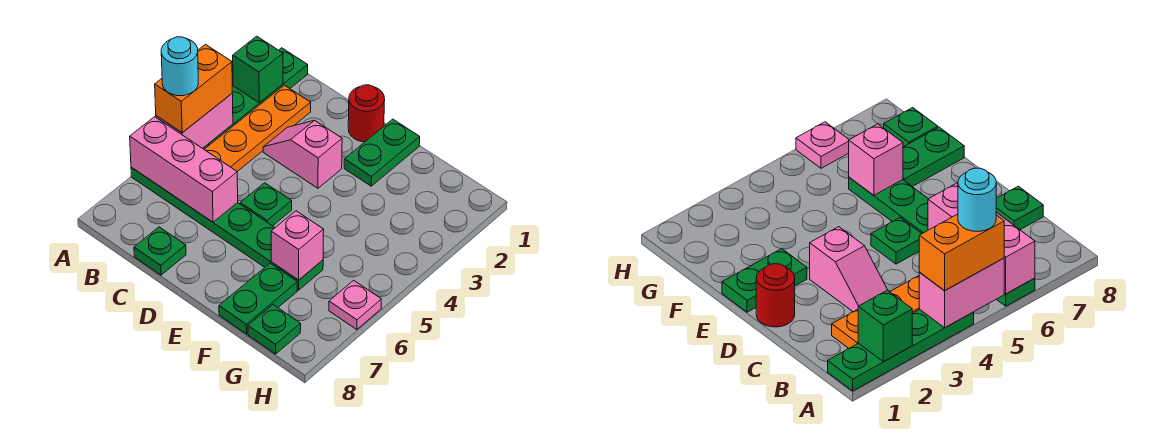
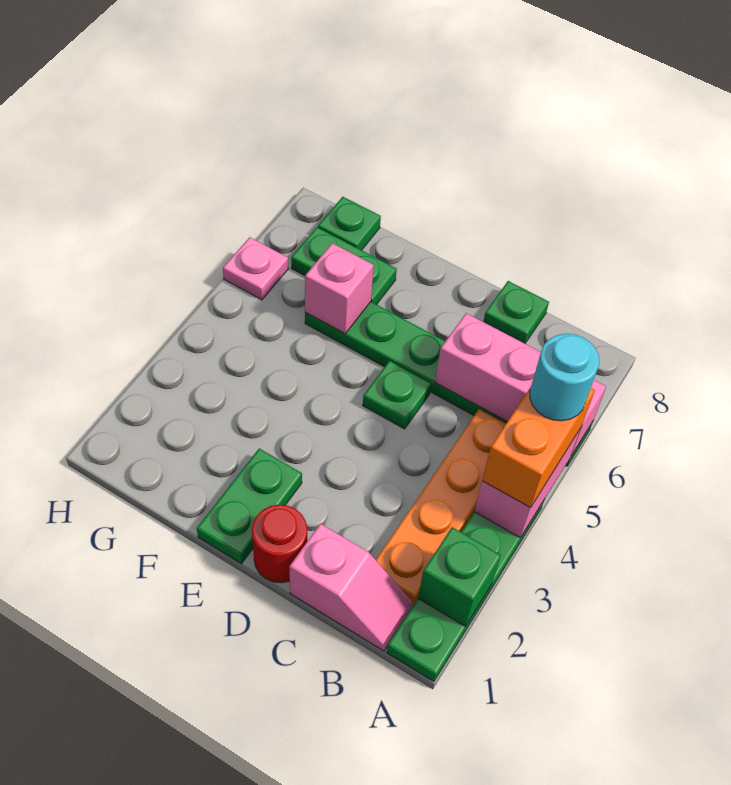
pink 1x2 slope [263,120,342,188] -> pink 1x2 slope moved to [289,524,413,651]
green 1x2 plate [219,263,297,334] -> green 1x2 plate turned to [291,227,397,305]

